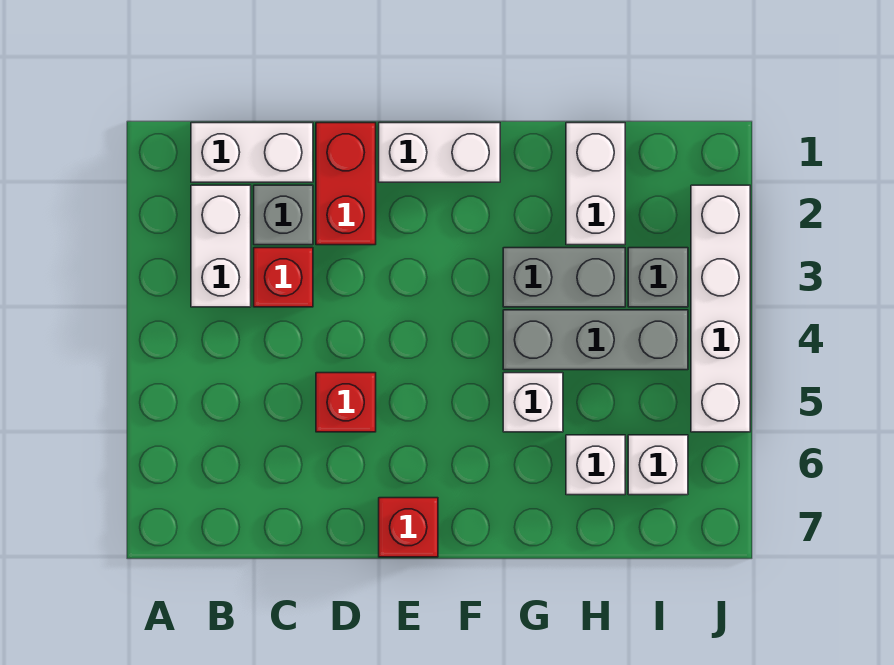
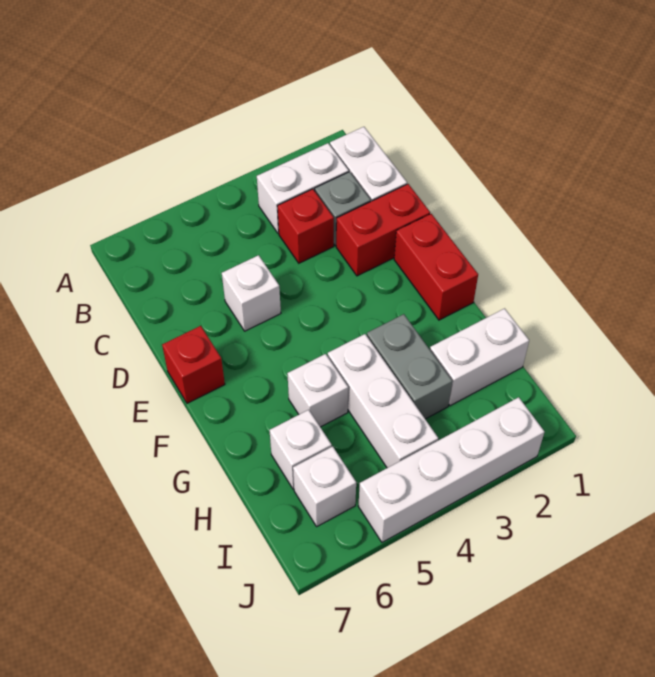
red 1x1 brick [316,373,376,432] -> white 1x1 brick [222,255,281,331]
white 1x2 brick [379,123,500,182] -> red 1x2 brick [394,214,478,320]
grey 1x3 brick [503,310,688,370] -> white 1x3 brick [328,334,438,468]
grey 1x1 brick [628,248,688,307] -> none

